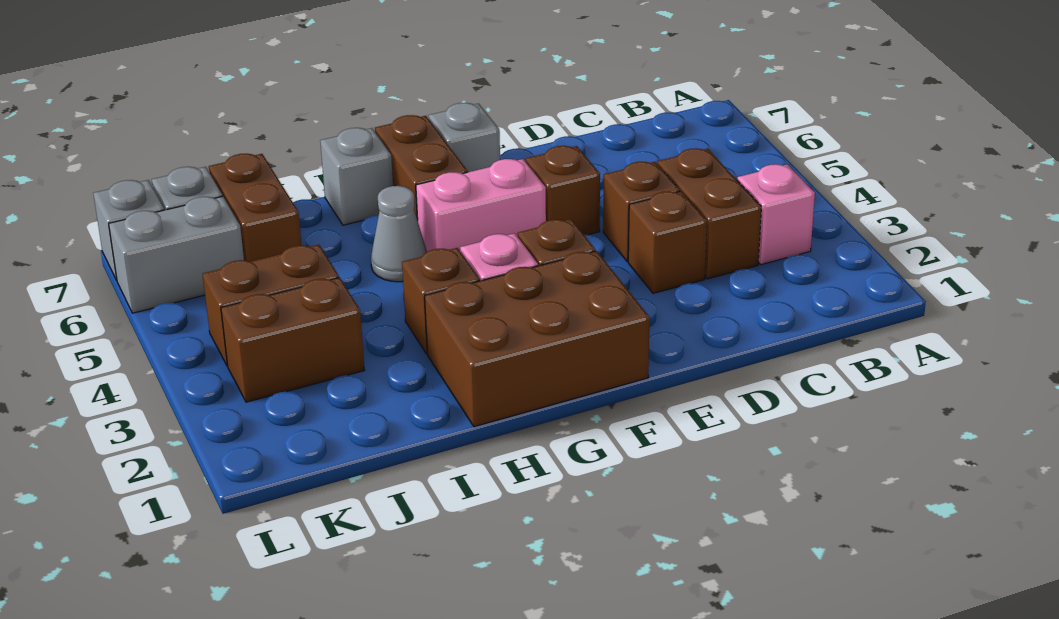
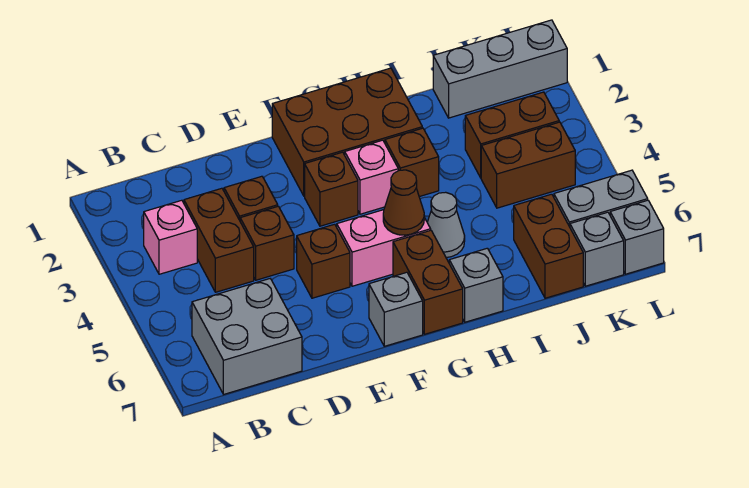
none -> grey 2x2 brick [192,279,302,394]
none -> brown 1x1 cone [383,170,424,235]
none -> grey 1x3 brick [433,20,567,118]

